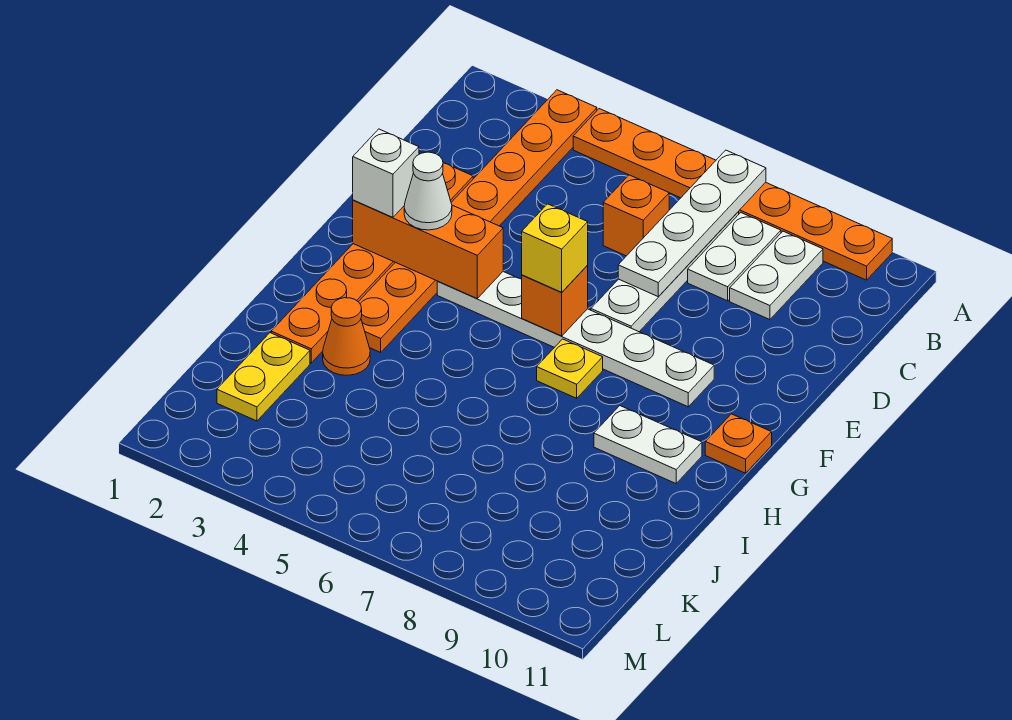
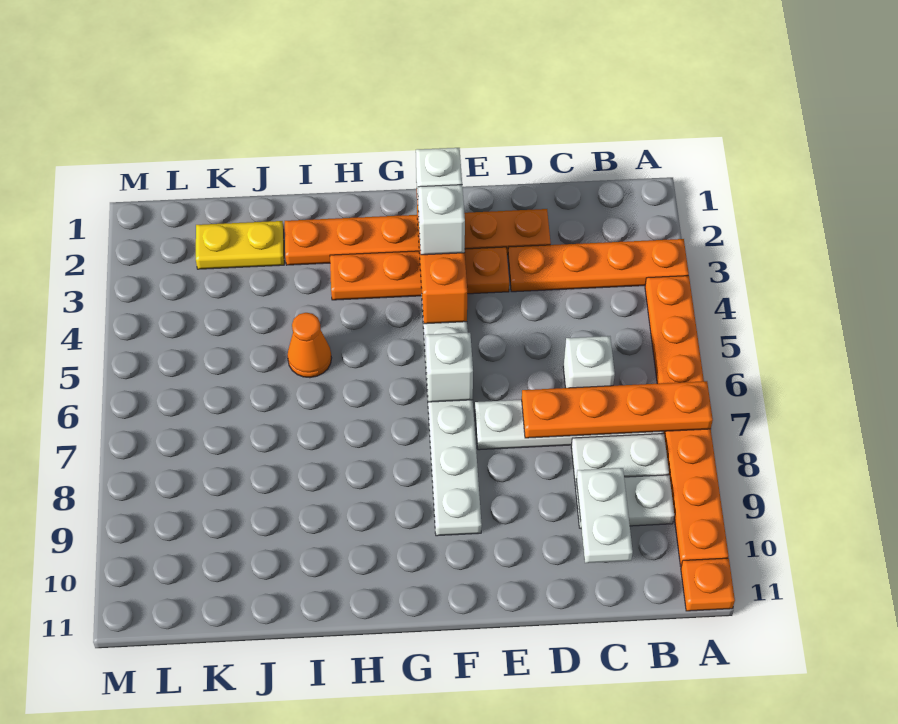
white 1x4 plate [618,150,766,297] -> orange 1x4 plate [522,381,713,438]
orange 1x1 brick [603,175,669,256] -> white 1x1 brick [563,336,615,388]
white 1x1 cone [404,152,452,230] -> white 1x1 brick [418,185,465,255]
orange 1x1 brick [522,266,588,336] -> white 1x1 brick [425,333,473,402]
yellow 1x1 brick [522,204,588,292] -> none
yellow 1x1 plate [537,339,603,398] -> none
orange 1x1 plate [705,414,772,473] -> orange 1x1 plate moved to [681,558,735,611]
white 1x2 plate [594,406,702,483] -> white 1x2 plate moved to [576,468,633,563]
orange 1x1 cone [323,298,370,375] -> orange 1x1 cone moved to [287,313,331,378]

